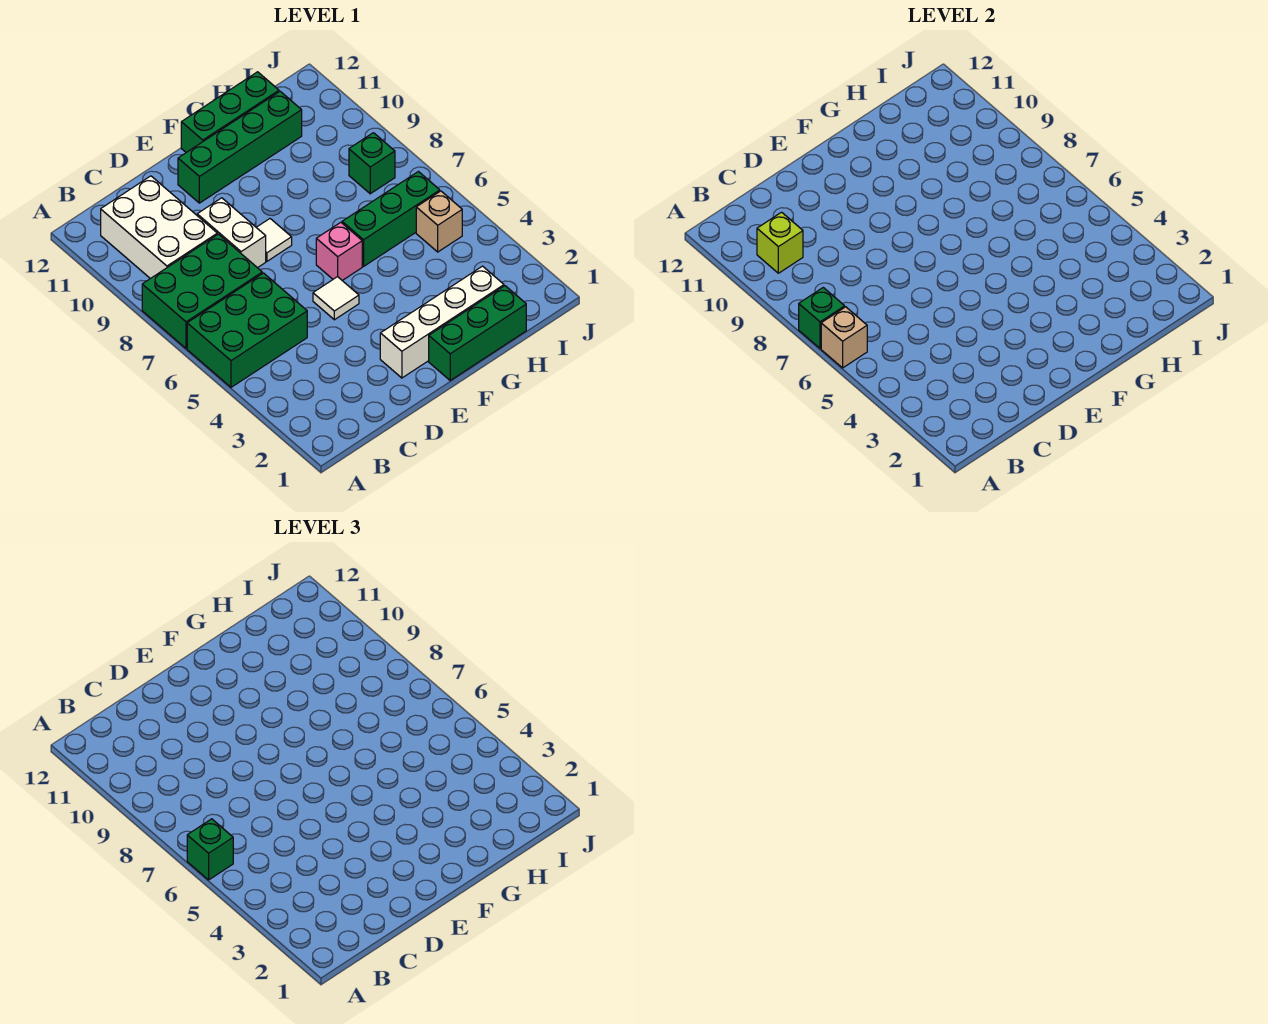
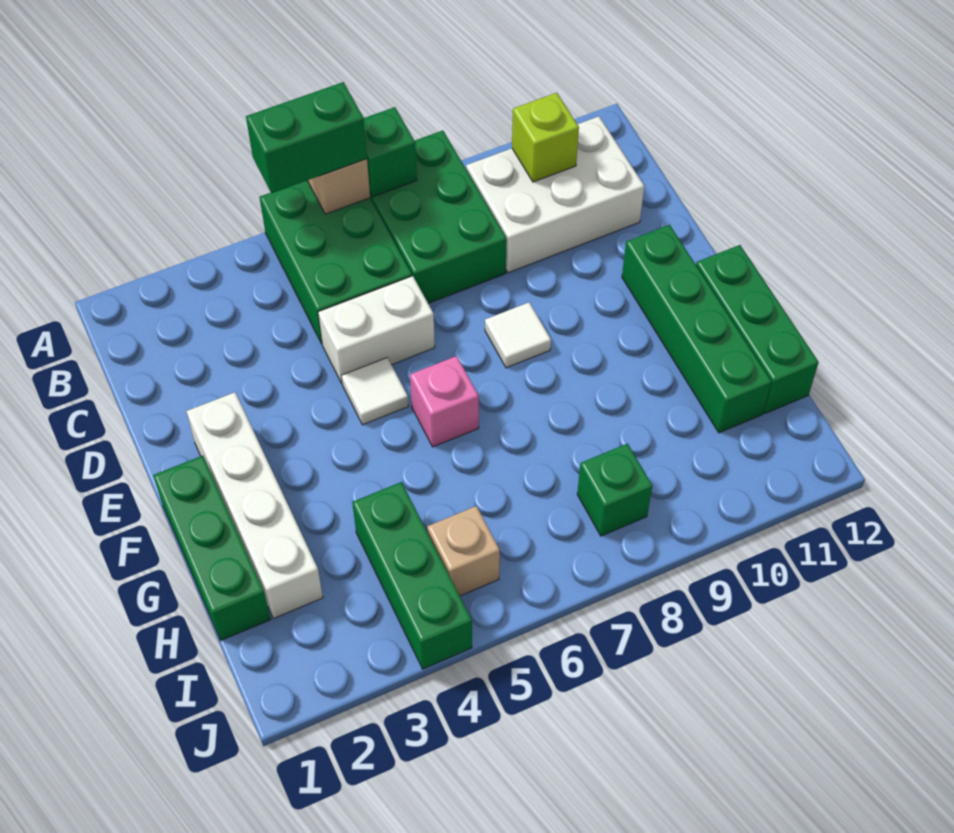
green 1x1 brick [187,819,233,880] -> green 1x2 brick [246,82,367,193]
white 1x2 brick [197,198,266,268] -> white 1x2 brick moved to [318,276,435,383]
green 1x3 brick [342,172,440,266] -> green 1x3 brick moved to [352,482,472,669]

